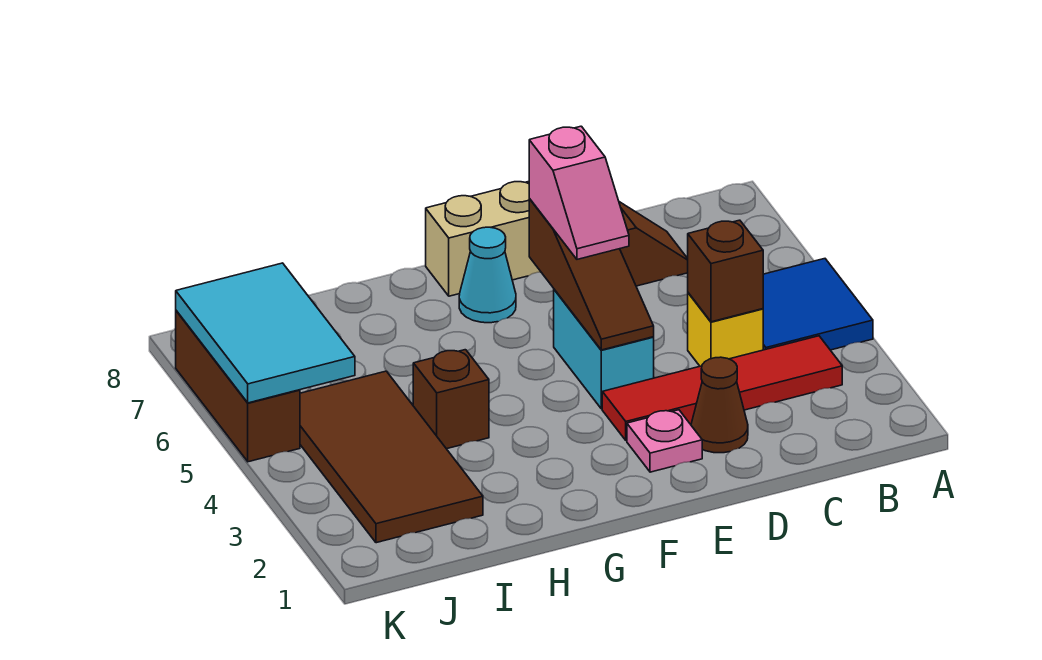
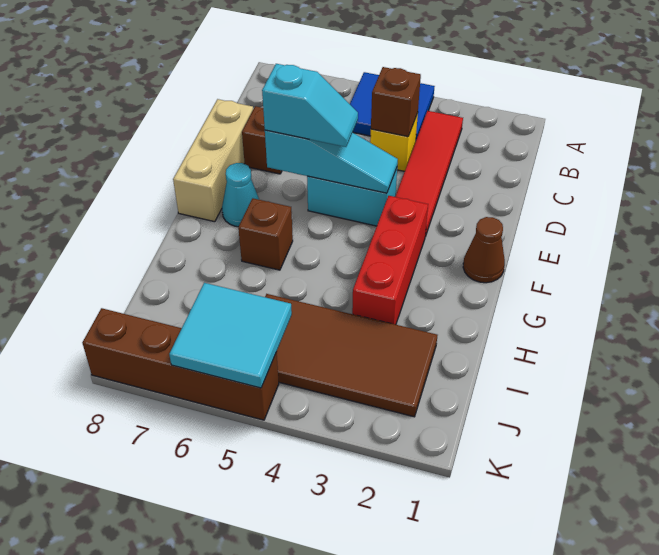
brown 1x1 cone [691,357,748,453] -> brown 1x1 cone moved to [463,217,505,283]
pink 1x1 plate [627,410,702,472] -> none
brown 1x3 slope [529,199,654,350] -> cyan 1x3 slope [265,130,398,193]
pink 1x2 slope [529,126,629,259] -> cyan 1x2 slope [262,64,358,147]
none -> red 1x3 brick [352,196,428,325]
brown 1x1 brick [413,350,489,449] -> brown 1x1 brick moved to [238,198,293,270]
cyan 2x3 tile [176,263,355,403] -> cyan 2x2 tile [169,283,292,388]
brown 1x3 brick [176,311,300,462] -> brown 1x4 brick [82,308,279,420]

